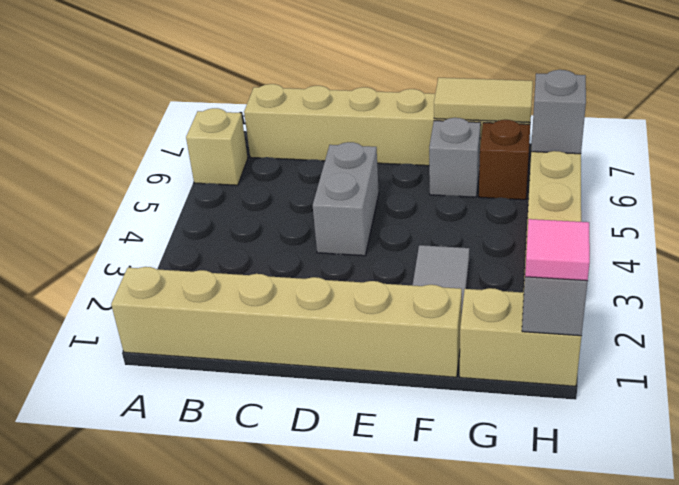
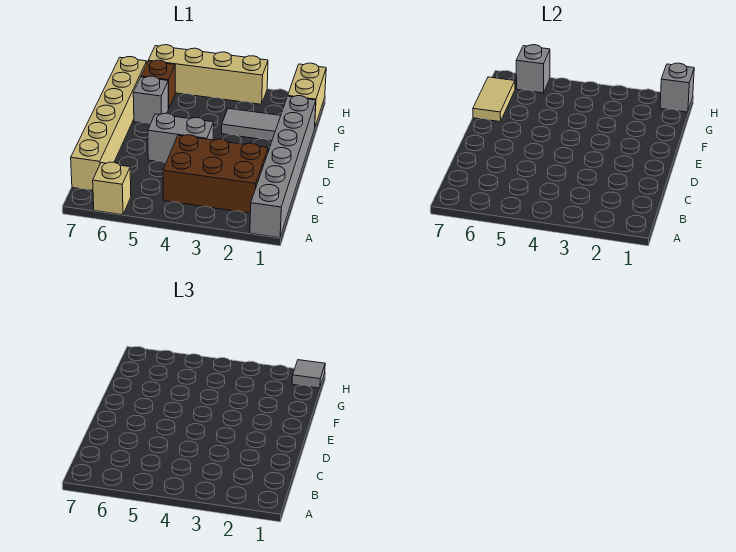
tan 1x6 brick [111,267,462,377] -> grey 1x6 brick [250,96,316,238]
none -> brown 2x3 brick [163,135,268,213]
pink 1x1 tile [525,219,590,281] -> grey 1x1 tile [292,360,325,388]

